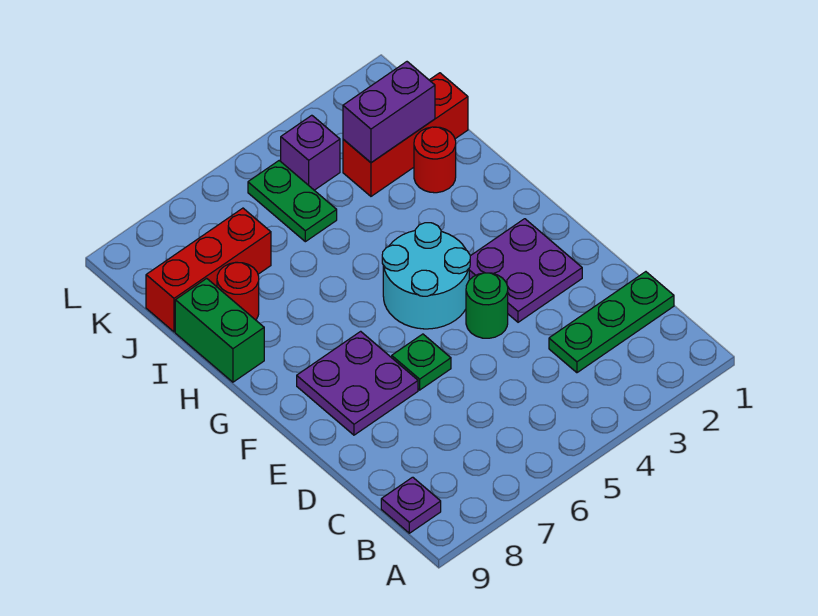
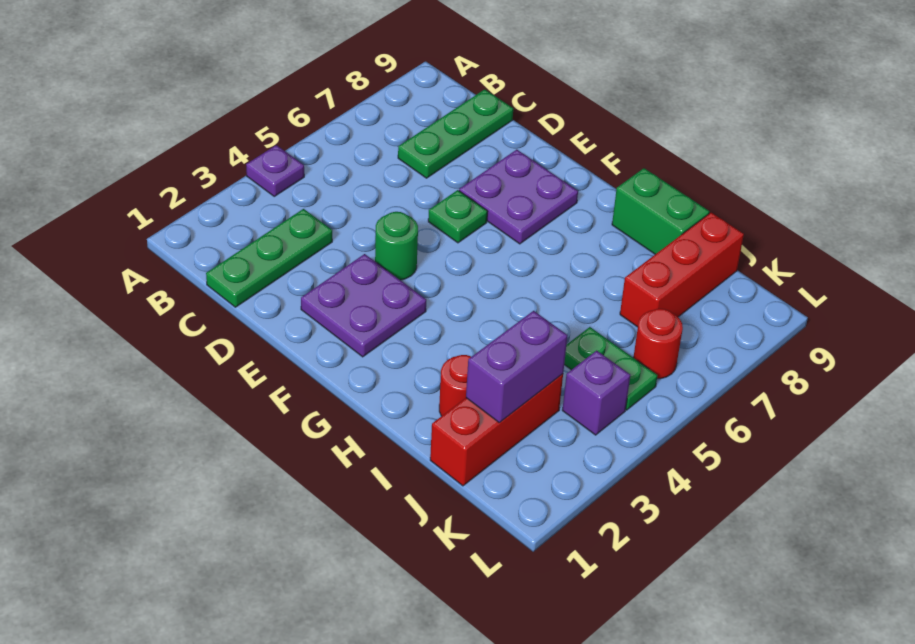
purple 1x1 plate [381,477,441,533] -> purple 1x1 plate moved to [246,145,304,196]
none -> green 1x3 plate [398,89,513,178]
cyan 2x2 round brick [382,223,470,329] -> none
red 1x1 round brick [217,262,259,320] -> red 1x1 round brick moved to [633,309,683,379]

